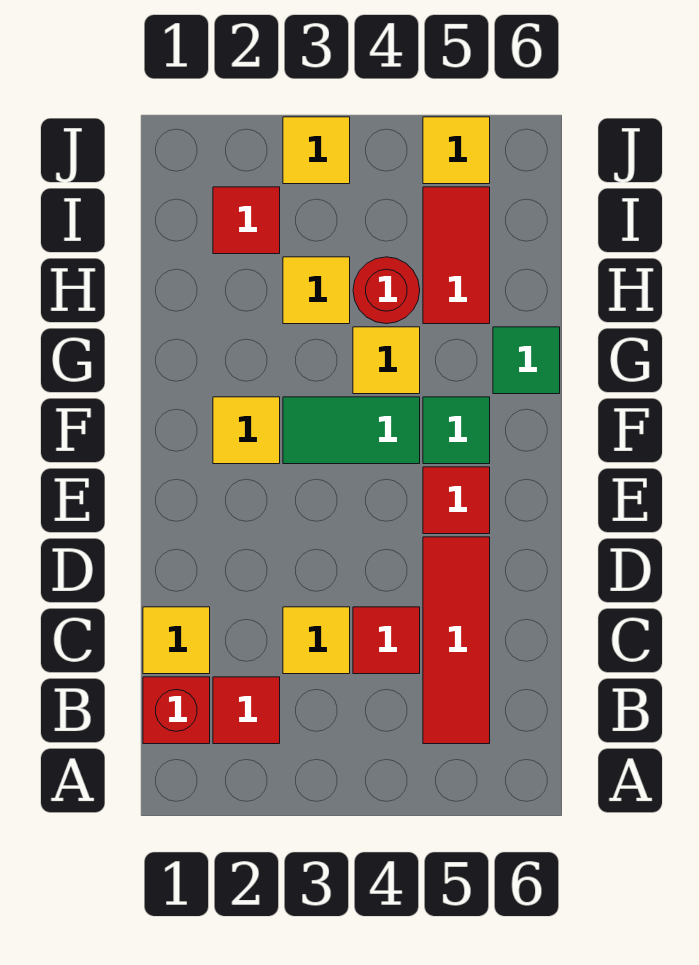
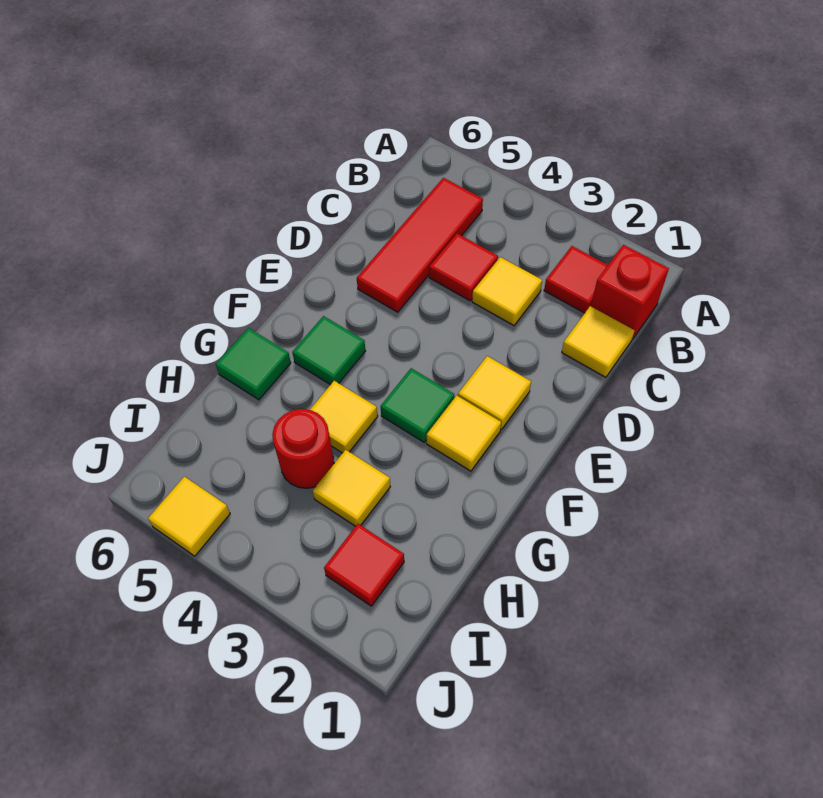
red 1x1 tile [423,467,490,534] -> none
green 1x2 tile [283,397,420,464] -> green 1x1 tile [380,368,454,442]
red 1x2 tile [423,187,490,324] -> none
yellow 1x1 tile [283,117,350,184] -> yellow 1x1 tile moved to [458,356,531,430]

